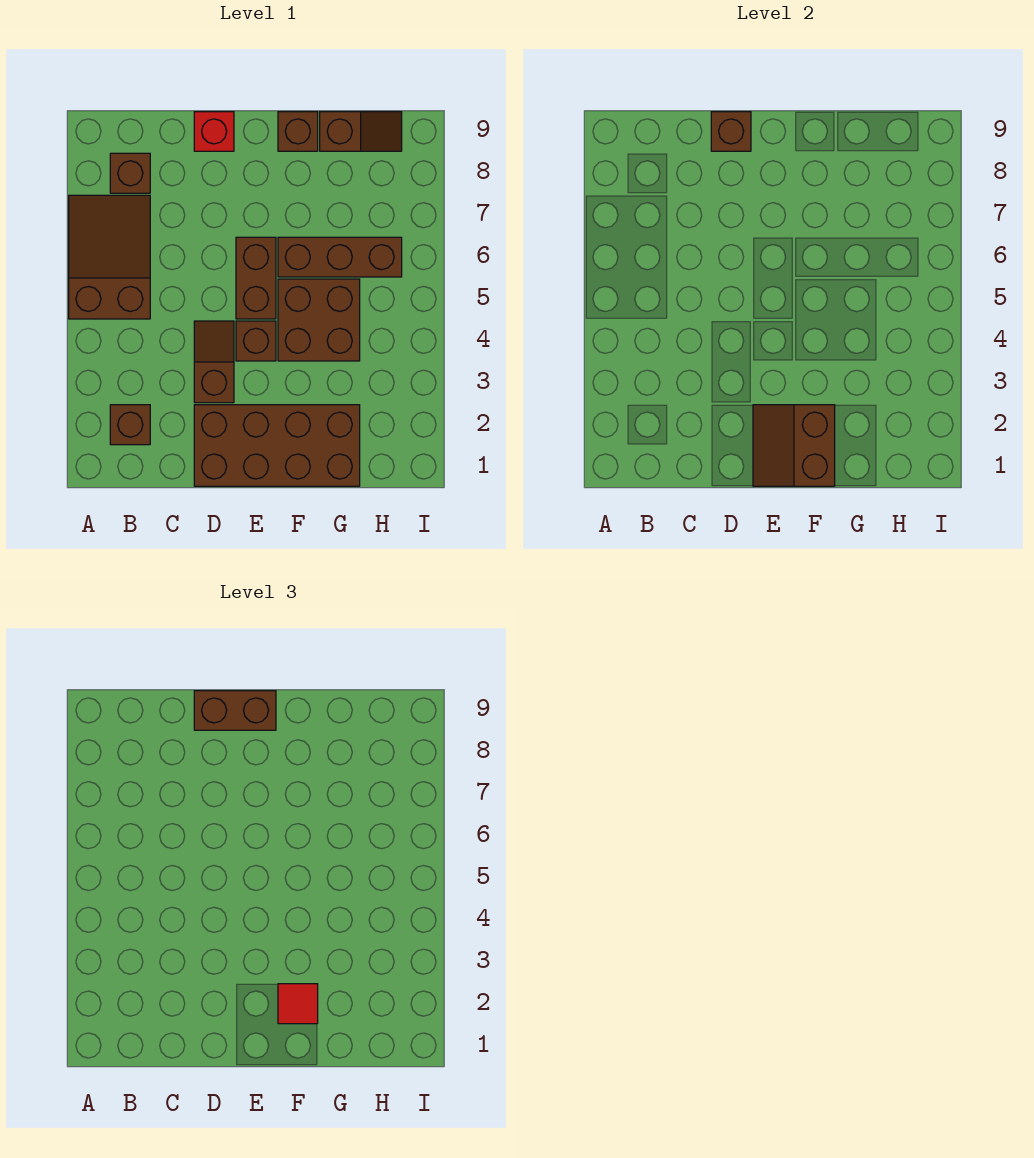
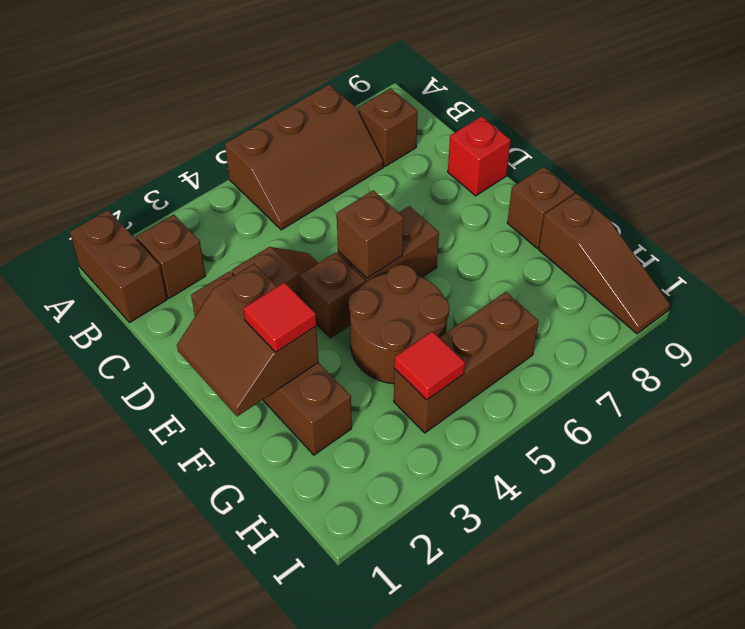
brown 2x3 slope [69,195,150,319] -> brown 2x3 slope turned to [225,84,383,230]
brown 2x4 brick [194,405,360,486] -> brown 1x4 brick [191,271,352,455]
brown 1x1 brick [711,112,751,151] -> brown 1x1 brick moved to [337,190,404,278]
brown 1x2 brick [194,691,276,730] -> brown 1x2 brick moved to [70,210,167,323]
brown 2x2 slope [753,405,835,486] -> brown 2x2 slope turned to [177,264,318,416]
brown 2x2 brick [278,279,360,361] -> brown 2x2 round brick [349,265,449,384]
brown 1x3 brick [278,237,402,277] -> brown 1x3 brick turned to [394,292,539,433]
brown 1x2 slope [320,112,402,151] -> brown 1x3 slope [539,193,670,334]
none -> red 1x1 tile [395,331,465,400]

